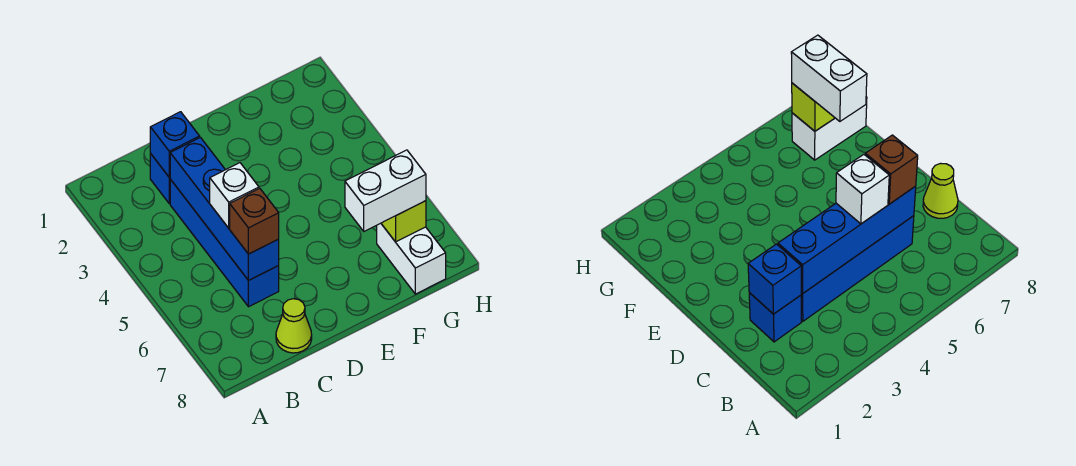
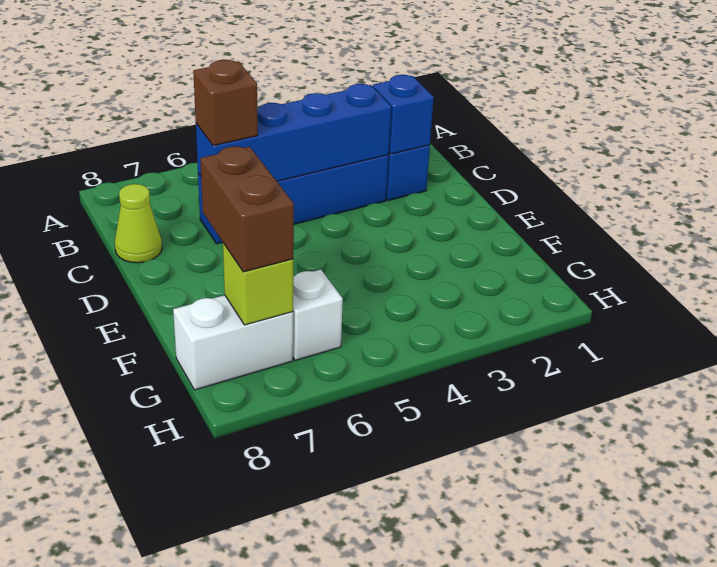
white 1x1 brick [210,163,259,228] -> white 1x1 brick moved to [293,270,343,360]
white 1x2 brick [345,150,426,231] -> brown 1x2 brick [200,146,294,272]

